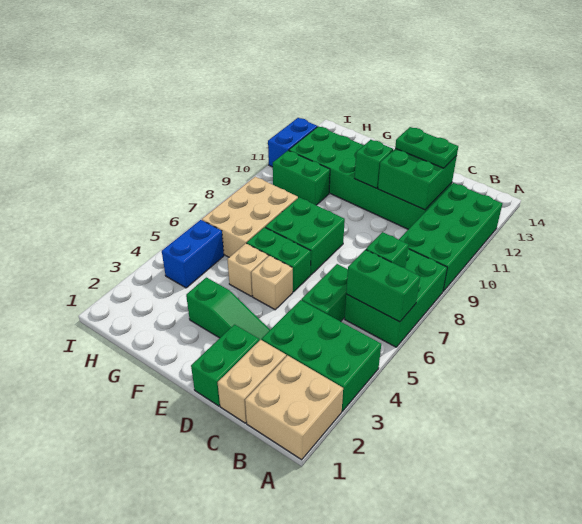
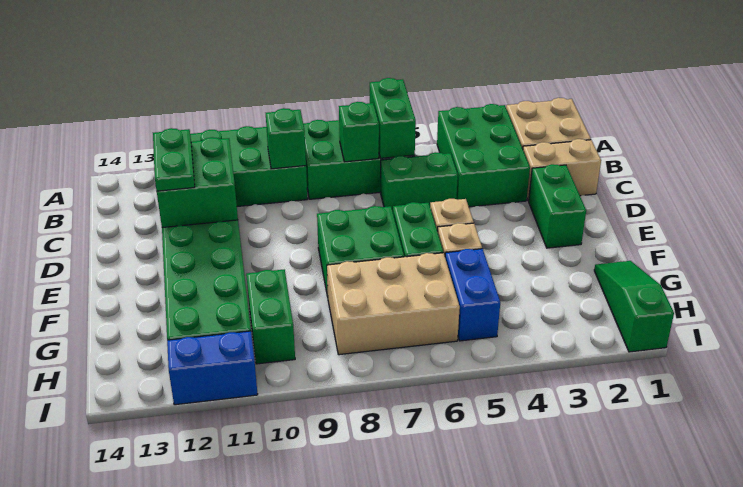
green 1x2 brick [191,325,259,406] -> green 1x2 brick turned to [529,164,586,248]
green 1x3 slope [186,277,270,341] -> green 1x3 slope moved to [594,261,674,352]
green 1x1 brick [355,140,393,188] -> green 1x1 brick moved to [266,108,306,169]
blue 1x2 brick [162,220,224,288] -> blue 1x2 brick turned to [445,249,500,341]

